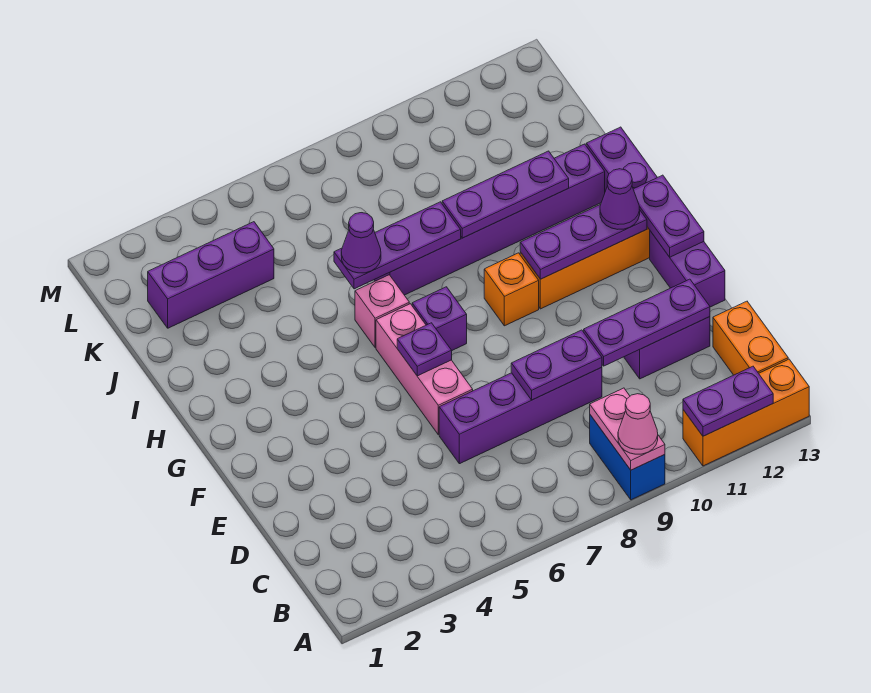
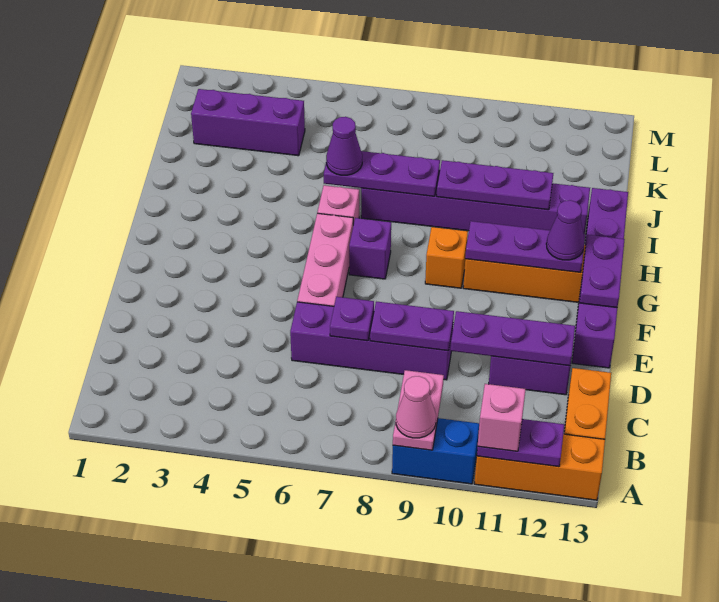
blue 1x2 brick [590,415,665,500] -> blue 1x2 brick turned to [392,418,479,484]
none -> pink 1x1 brick [478,384,526,451]
purple 1x1 plate [397,323,452,376] -> purple 1x1 plate moved to [330,297,374,341]

